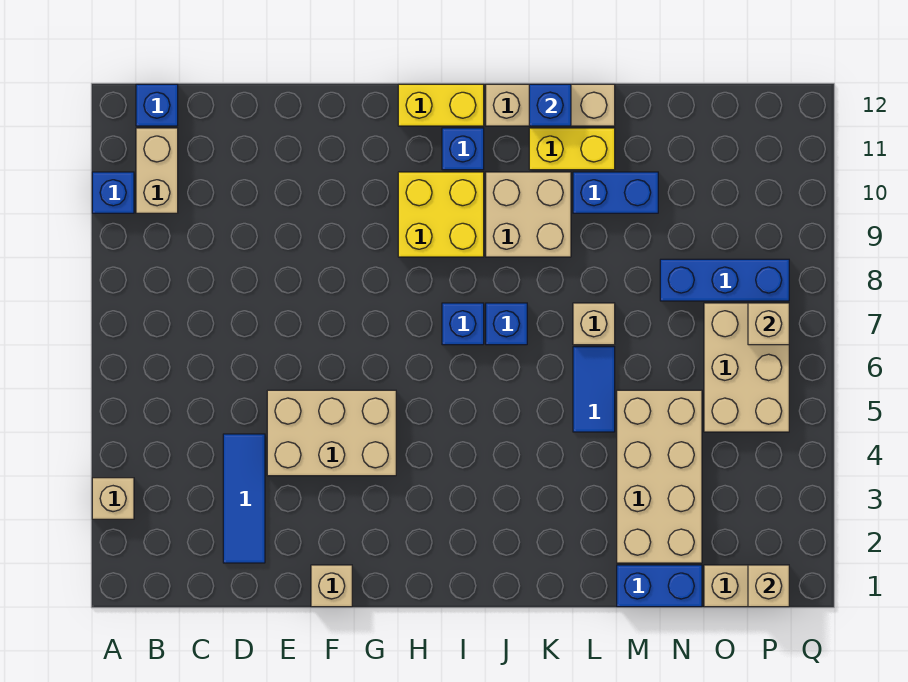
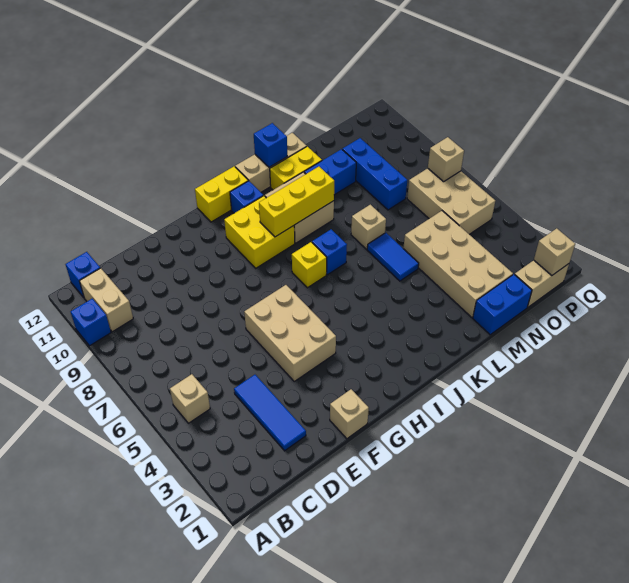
tan 1x1 brick [92,478,134,519] -> tan 1x1 brick moved to [170,374,210,423]
tan 2x3 brick [267,390,396,476] -> tan 2x3 brick turned to [244,285,336,381]
blue 1x1 brick [442,303,484,345] -> yellow 1x1 brick [292,242,327,288]
none -> yellow 1x3 brick [259,167,334,237]
blue 1x3 brick [660,259,789,301] -> blue 1x3 brick turned to [342,138,407,210]

